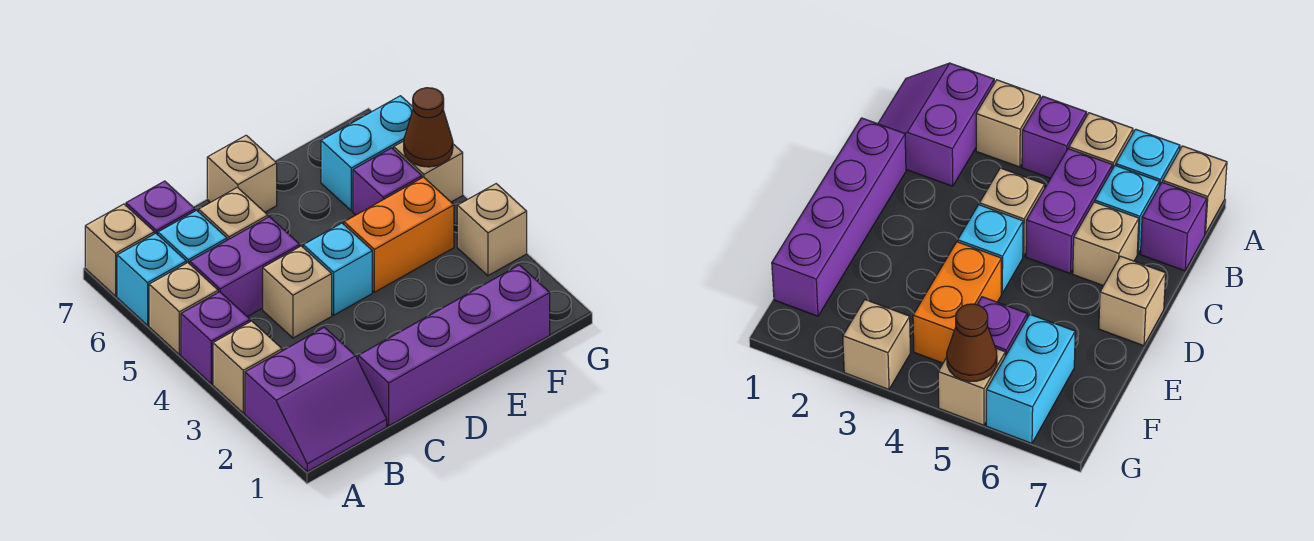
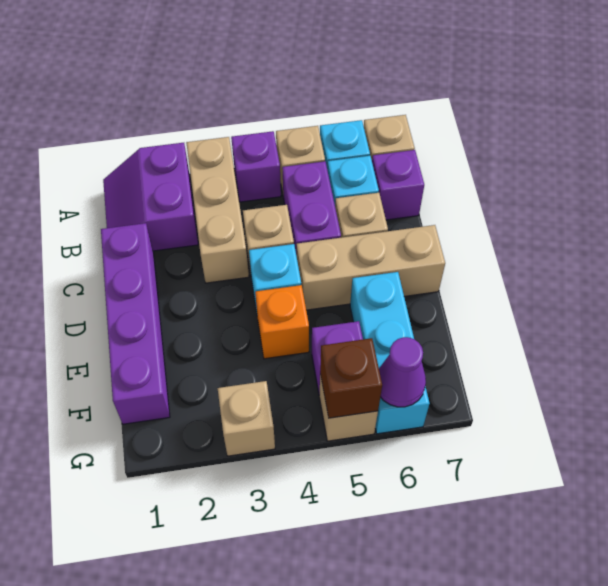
tan 1x1 brick [213,321,282,413] -> tan 1x3 brick [186,137,249,283]
tan 1x1 brick [207,135,277,212] -> tan 1x3 brick [296,225,445,310]
orange 1x2 brick [344,177,454,292] -> orange 1x1 brick [255,285,309,359]
cyan 1x2 brick [321,96,413,211] -> cyan 1x3 brick [350,272,430,434]
brown 1x1 cone [404,88,453,167] -> brown 1x1 brick [320,338,382,418]
none -> purple 1x1 cone [379,337,426,407]

